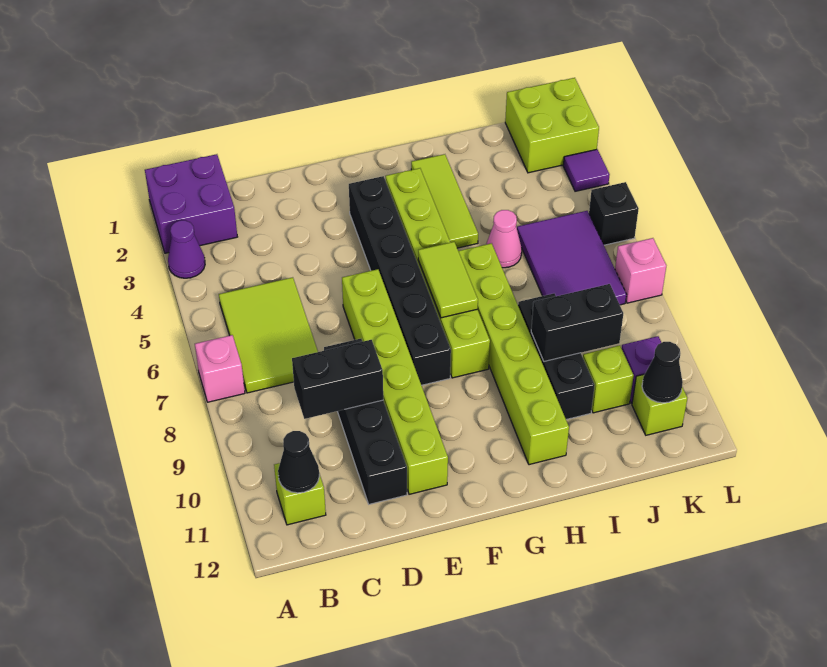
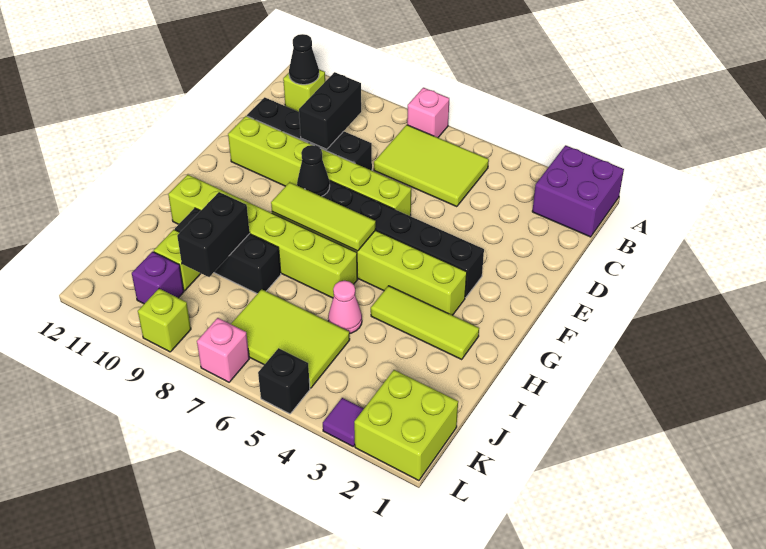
purple 1x1 cone [168,220,205,278] -> none
lime 1x2 tile [418,242,478,318] -> lime 1x3 tile [271,182,376,251]
purple 2x3 tile [517,211,626,305] -> lime 2x3 tile [231,289,350,388]
lime 1x1 brick [632,375,687,435] -> lime 1x1 brick moved to [138,289,191,352]
black 1x1 cone [642,342,683,403] -> black 1x1 cone moved to [297,145,330,196]

